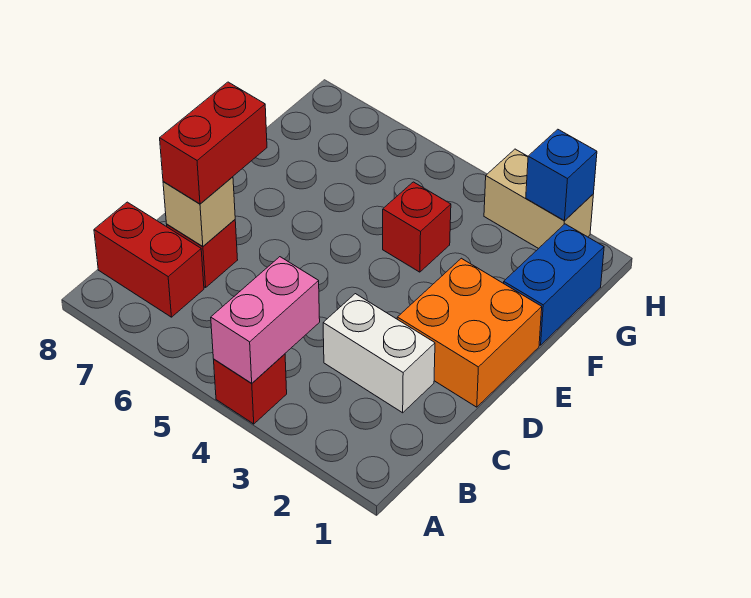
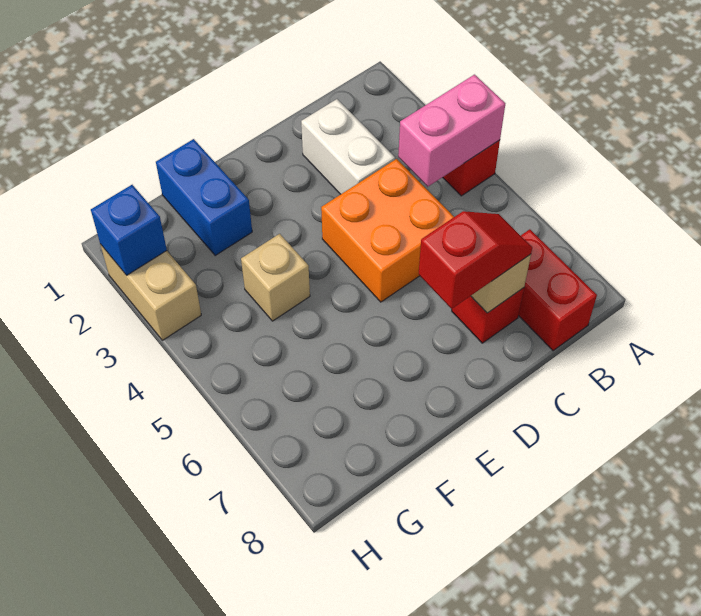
red 1x2 brick [160,82,267,204] -> red 1x2 slope [419,211,532,309]
orange 2x2 brick [397,258,542,407] -> orange 2x2 brick moved to [321,159,454,302]
blue 1x2 brick [504,224,604,345] -> blue 1x2 brick turned to [156,139,252,255]
red 1x1 brick [383,182,451,272] -> tan 1x1 brick [241,234,310,321]

